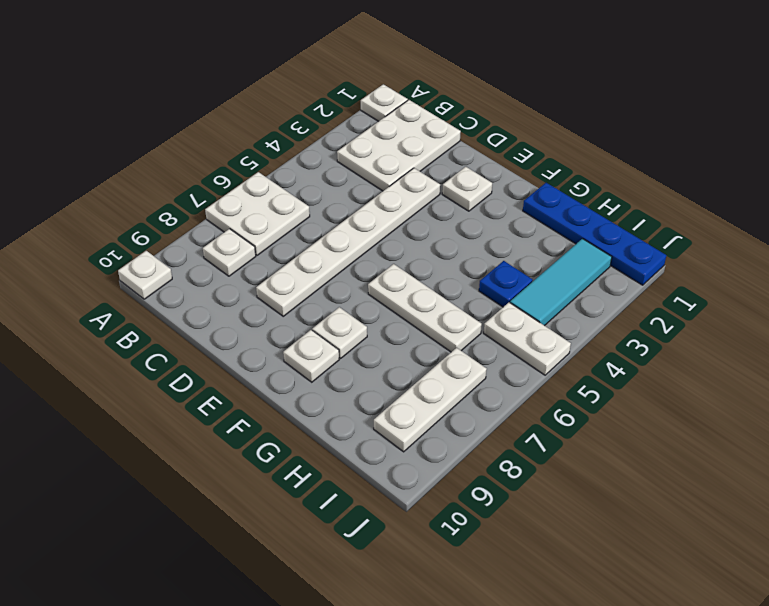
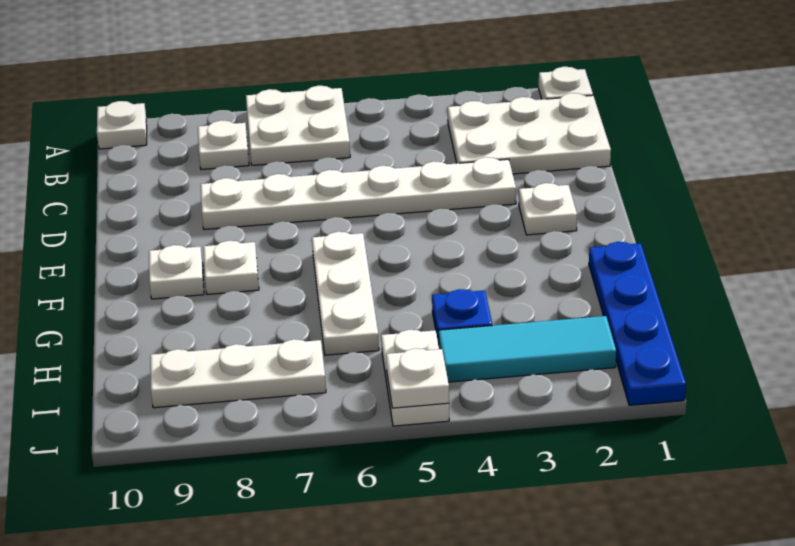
none -> white 1x1 plate [386,348,449,408]

